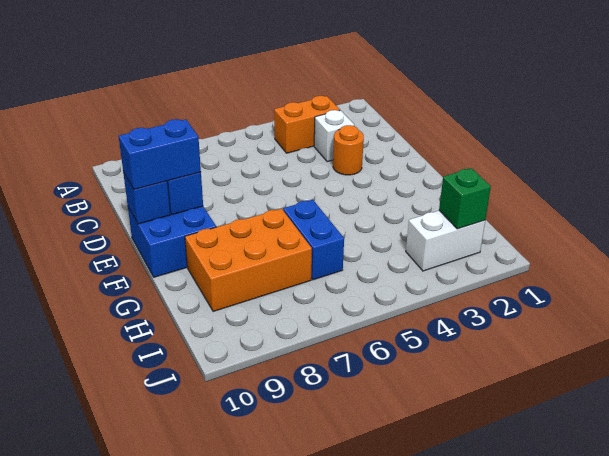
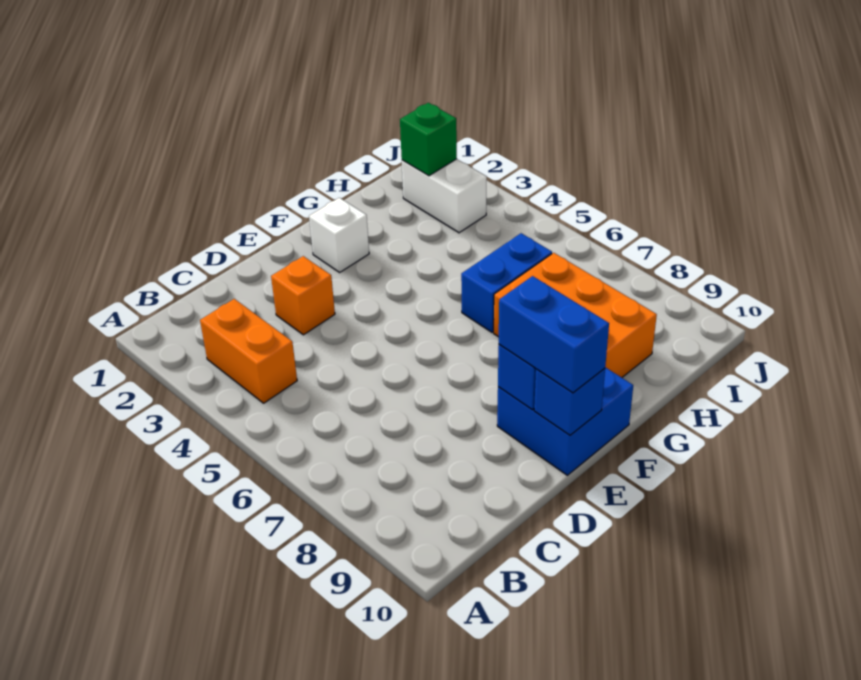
white 1x1 brick [314,110,354,162] -> white 1x1 brick moved to [309,198,369,272]
orange 1x1 round brick [333,125,364,175] -> orange 1x1 brick [271,256,335,335]

